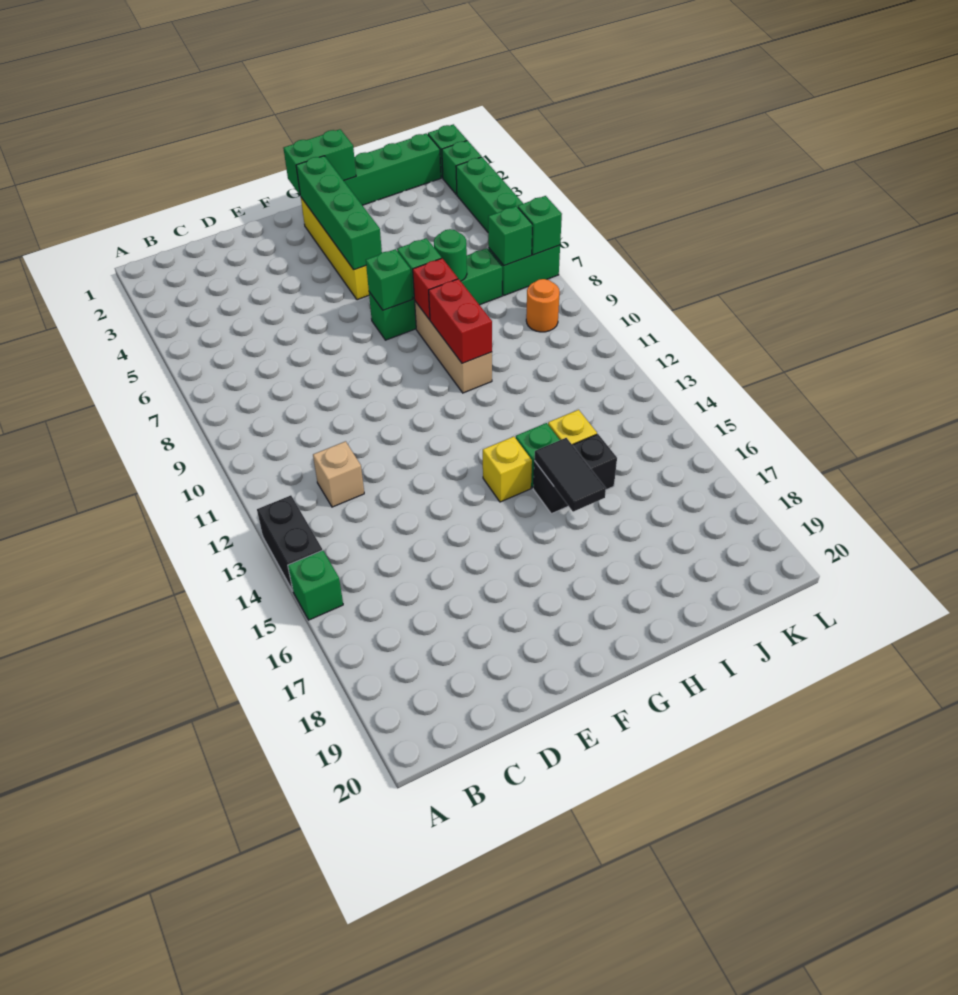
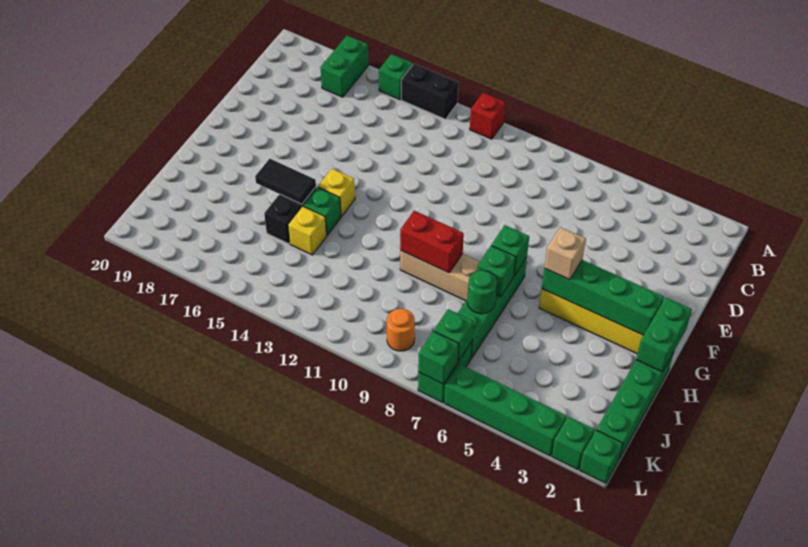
none -> green 1x2 brick [320,36,369,97]
tan 1x1 brick [313,441,364,507] -> tan 1x1 brick moved to [544,227,586,280]
red 1x1 brick [413,258,458,320] -> red 1x1 brick moved to [470,93,505,139]

